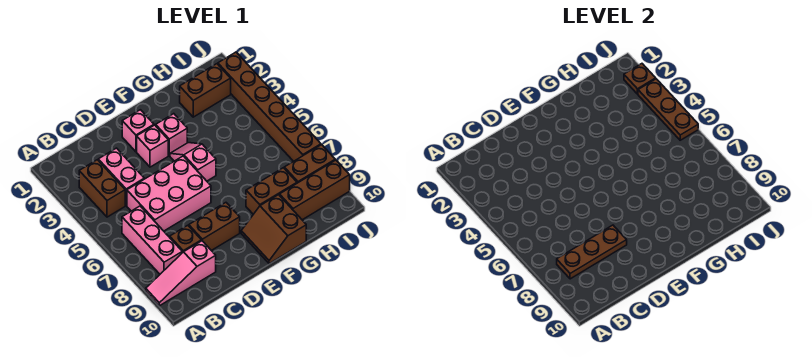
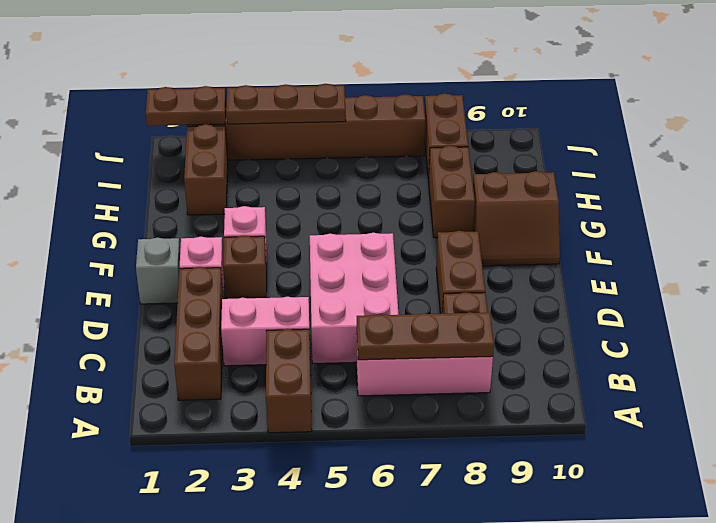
pink 1x3 slope [146,241,216,306] -> none
brown 1x2 brick [79,160,125,217] -> brown 1x2 brick turned to [266,329,312,433]
brown 1x3 plate [557,225,627,279] -> brown 1x3 plate turned to [357,312,494,360]
none -> grey 1x1 brick [136,238,180,304]
pink 1x1 brick [137,125,168,167] -> brown 1x1 brick [223,236,267,299]
pink 1x2 slope [170,143,216,181] -> none
brown 1x3 brick [280,160,350,220] -> brown 1x3 brick moved to [174,267,223,400]
brown 1x1 plate [624,64,656,94] -> brown 1x2 plate [146,86,226,126]

